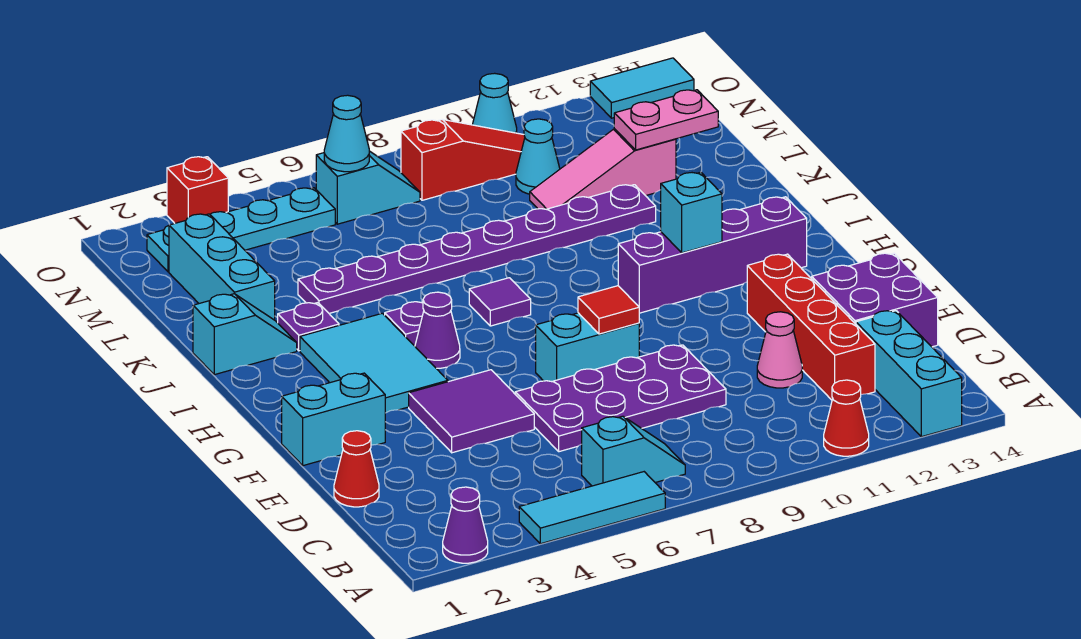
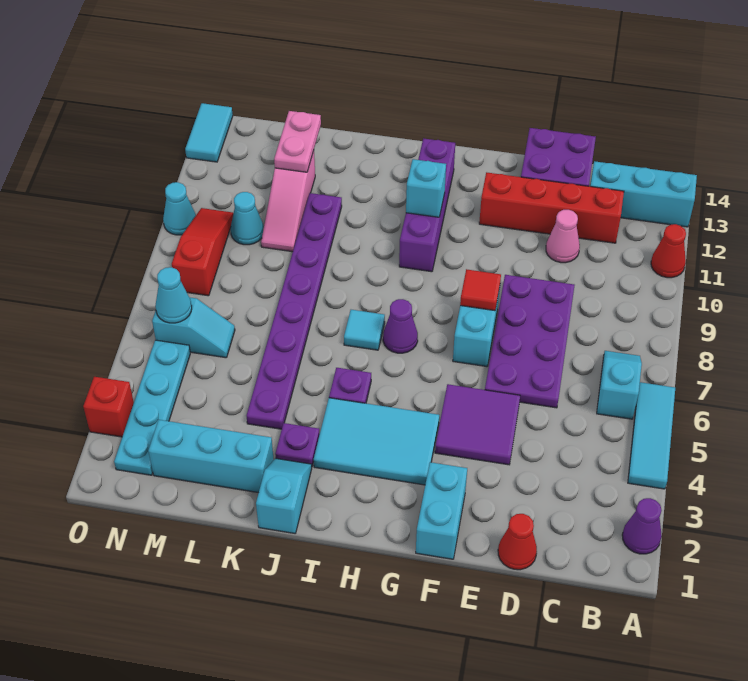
purple 1x1 cone [415,292,460,368] -> purple 1x1 cone moved to [383,299,418,353]
purple 1x1 tile [469,278,531,326] -> cyan 1x1 tile [344,310,385,350]
cyan 1x2 slope [316,151,420,224] -> cyan 1x2 slope turned to [152,297,235,358]

